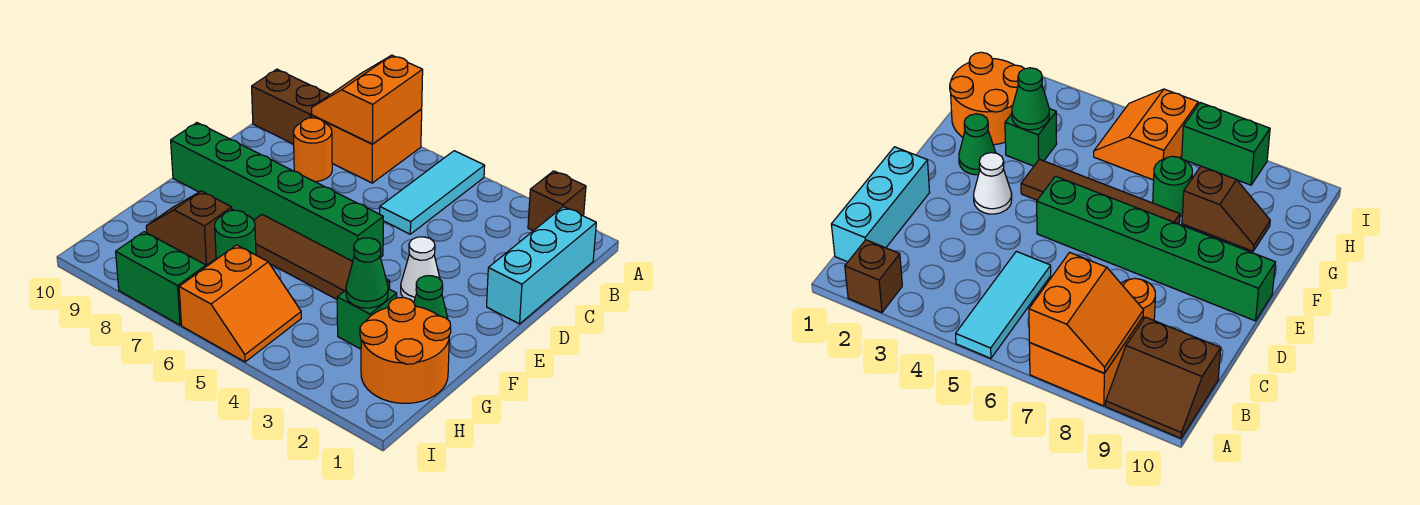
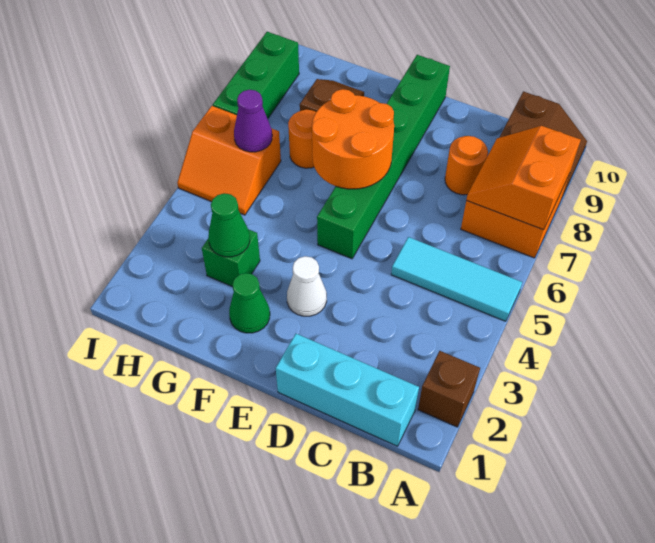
orange 2x2 slope [312,55,423,144] -> orange 2x2 slope turned to [466,126,580,230]
brown 1x4 tile [254,215,390,299] -> none
orange 2x2 round brick [360,297,451,403] -> orange 2x2 round brick moved to [312,89,394,189]
green 1x1 round brick [215,210,256,259] -> orange 1x1 round brick [288,109,316,168]
none -> purple 1x1 cone [234,90,272,152]
green 1x2 brick [116,232,206,325] -> green 1x3 brick [213,32,299,119]

